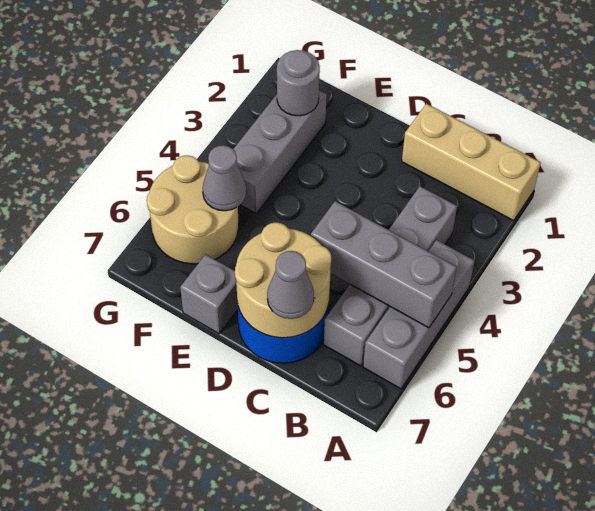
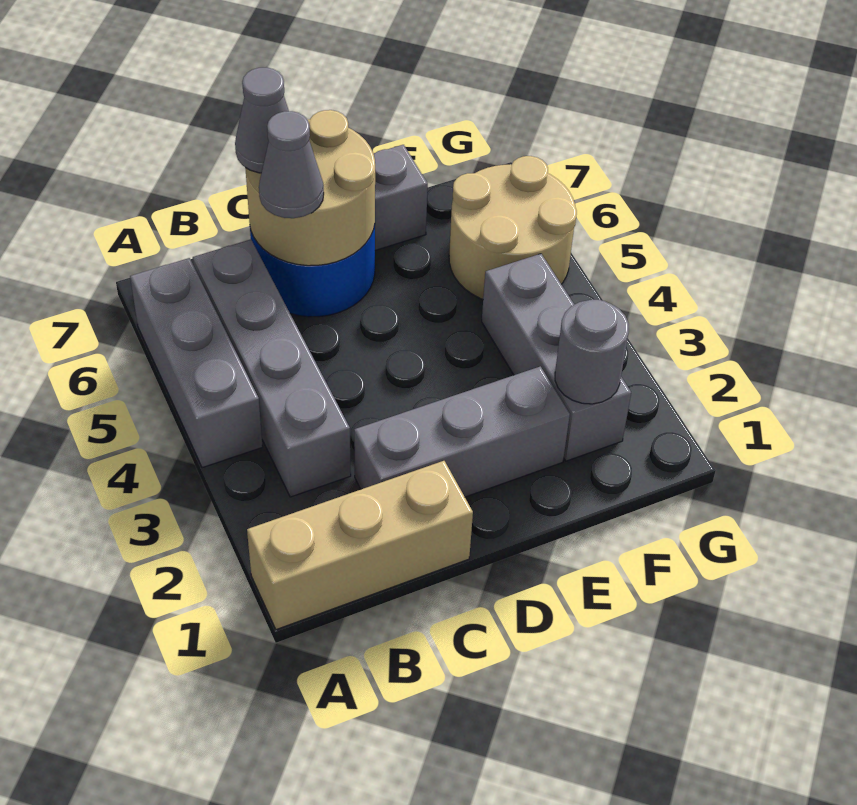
grey 1x3 brick [311,201,457,328] -> grey 1x3 brick moved to [354,366,570,497]
grey 1x1 cone [202,145,246,211] -> grey 1x1 cone moved to [259,111,324,218]

